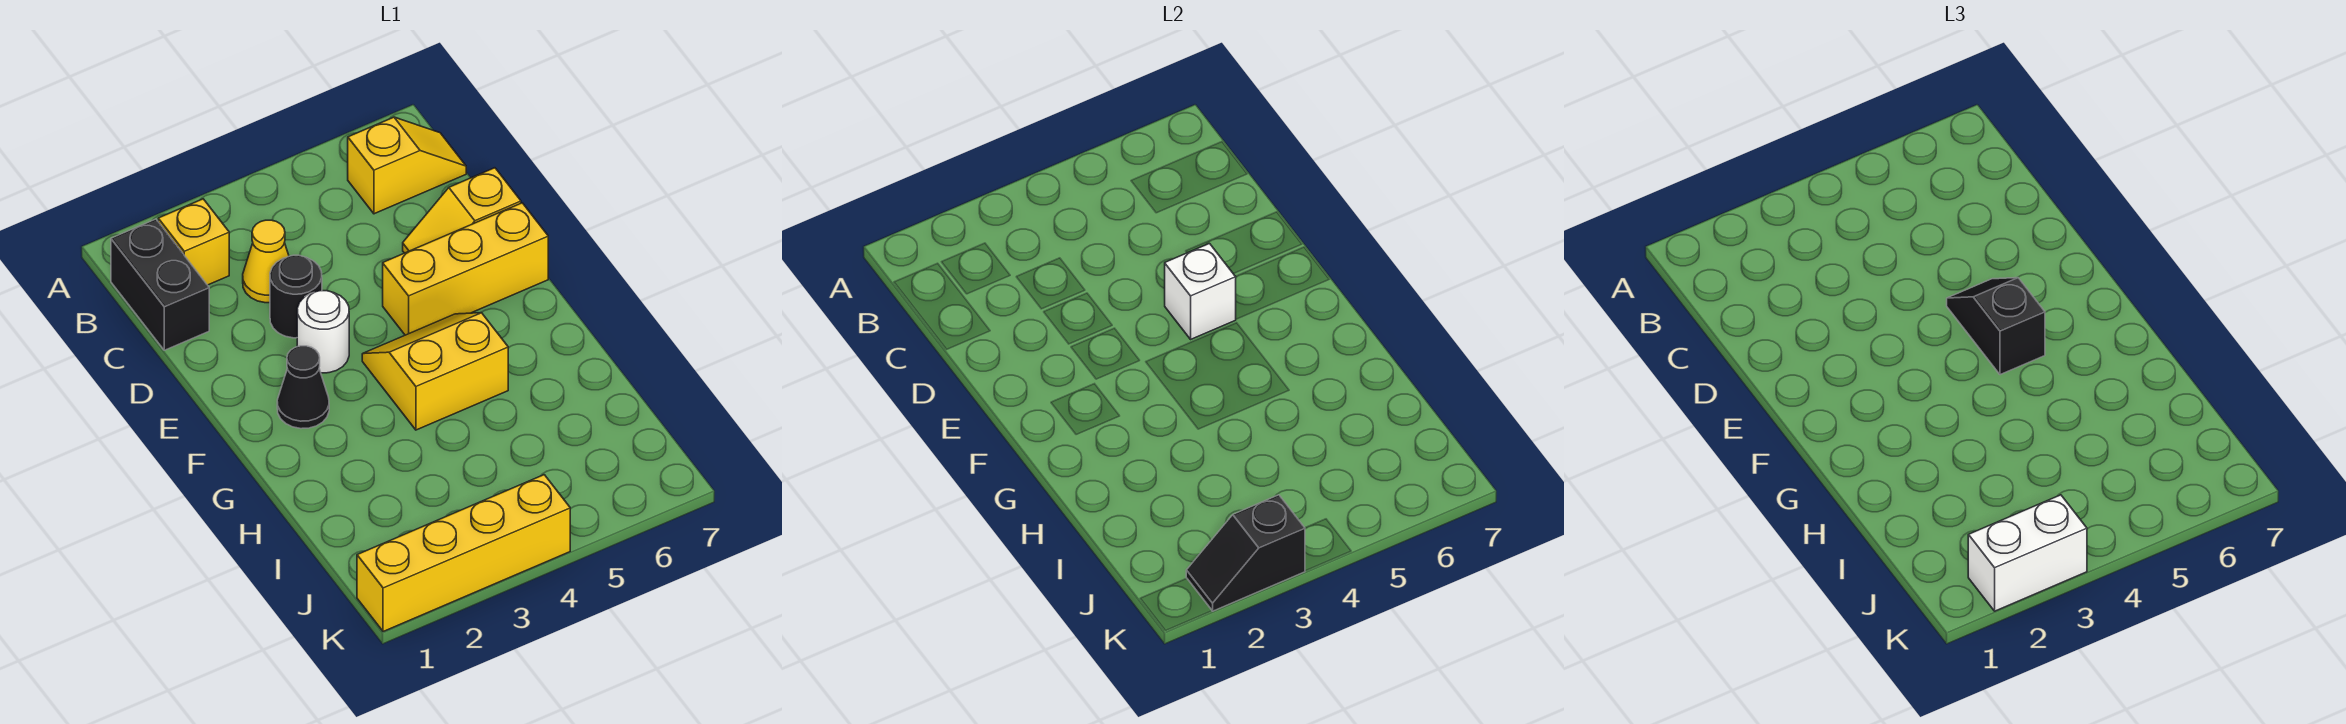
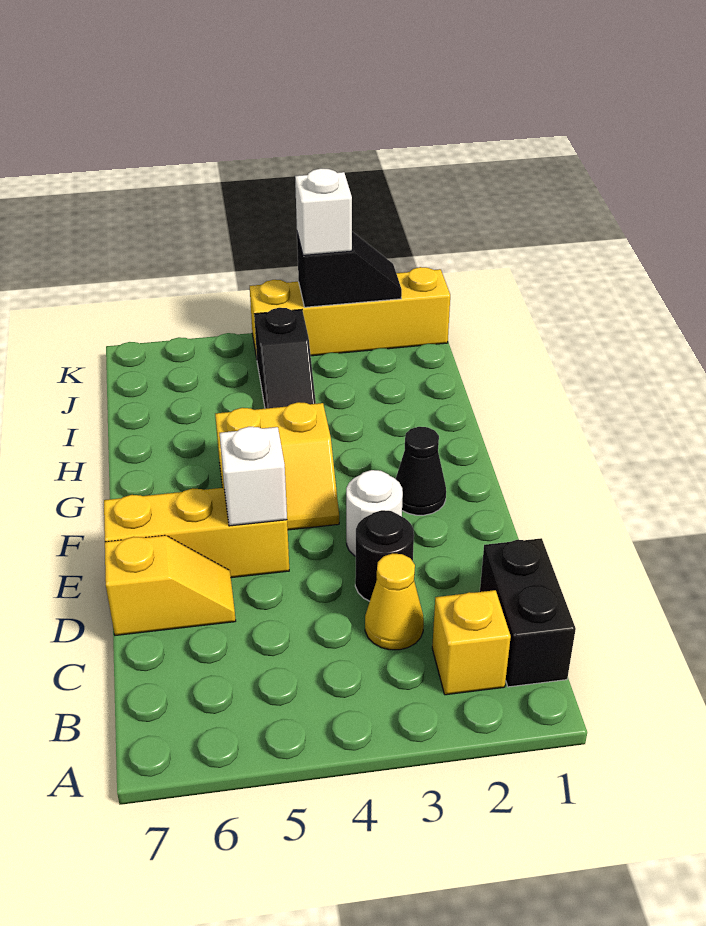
yellow 1x2 slope [348,117,466,214] -> none
black 1x2 slope [1947,278,2045,375] -> black 1x2 slope moved to [254,308,316,409]
white 1x2 brick [1968,495,2087,611] -> white 1x1 brick [295,168,352,255]

